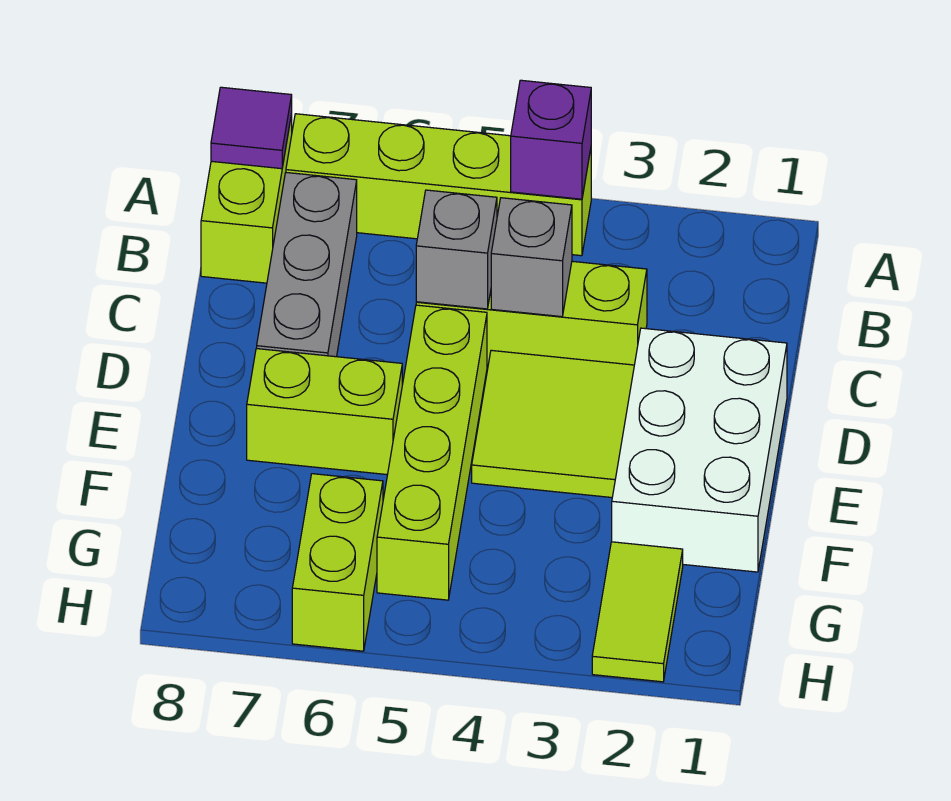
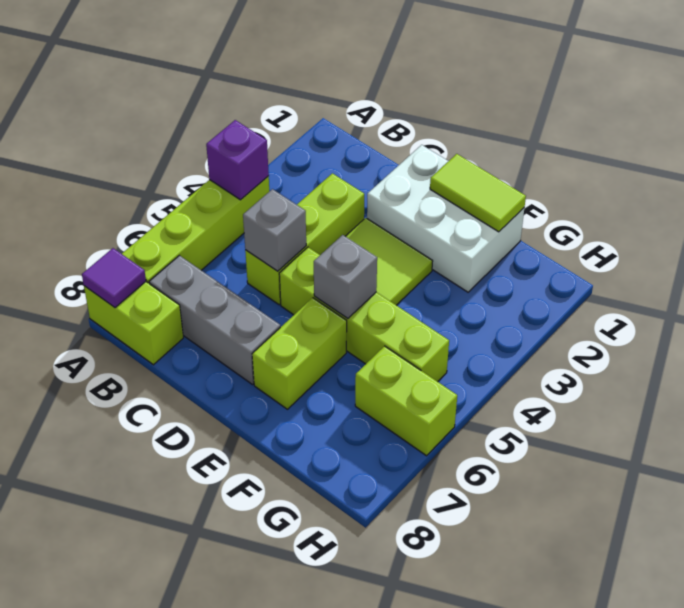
grey 1x1 brick [491,198,572,317] -> grey 1x1 brick moved to [314,235,377,318]
lime 1x2 tile [592,542,683,682] -> lime 1x2 tile moved to [430,154,526,232]

